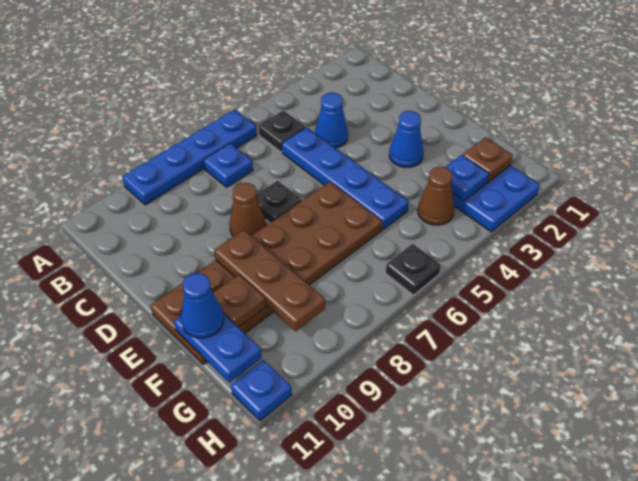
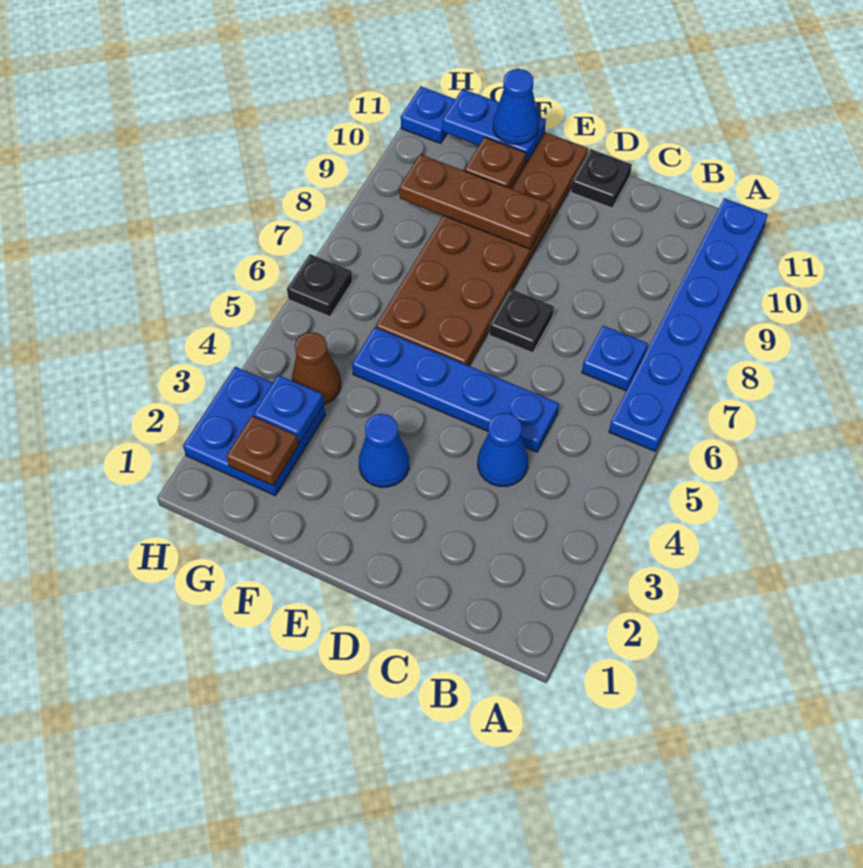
blue 1x4 plate [122,110,257,205] -> blue 1x6 plate [609,198,768,451]
black 1x1 plate [259,110,306,152] -> black 1x1 plate moved to [571,149,632,208]
brown 1x1 cone [229,183,266,237] -> none

